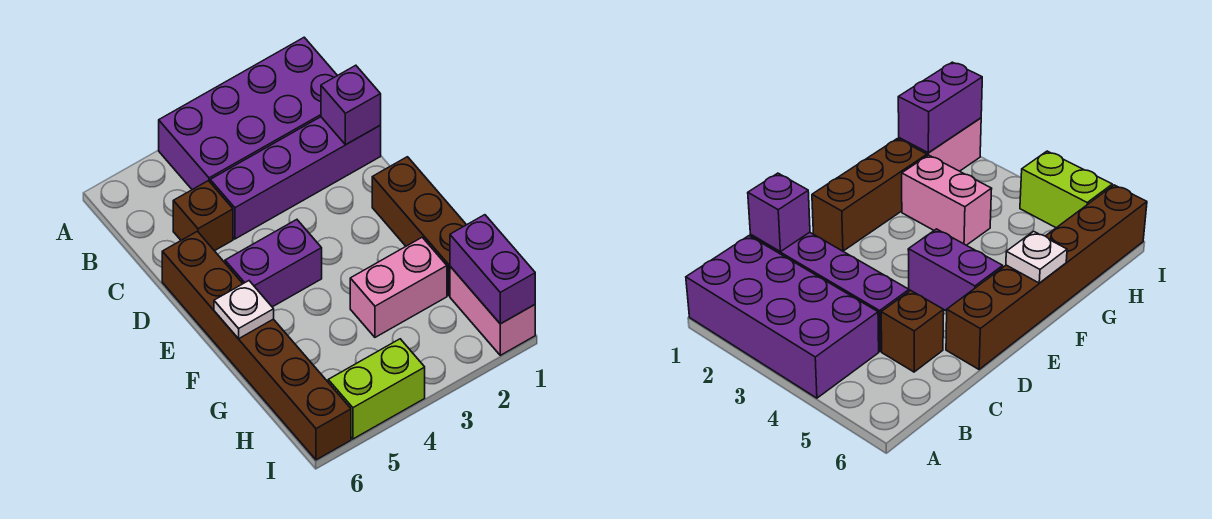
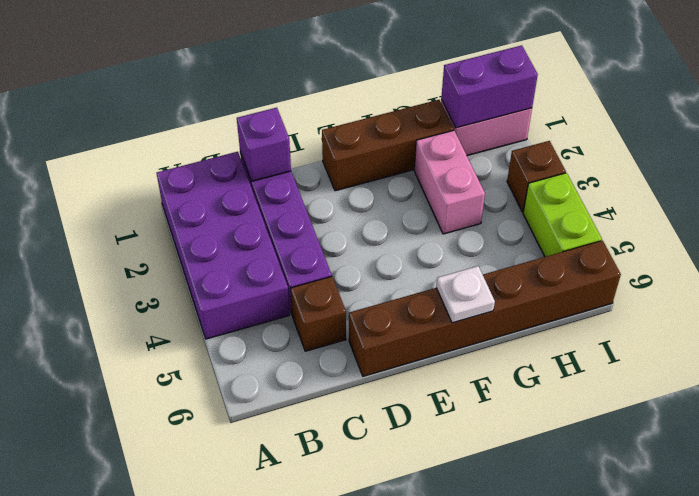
purple 1x2 brick [225,220,322,307] -> none
none -> brown 1x1 brick [507,141,566,212]

